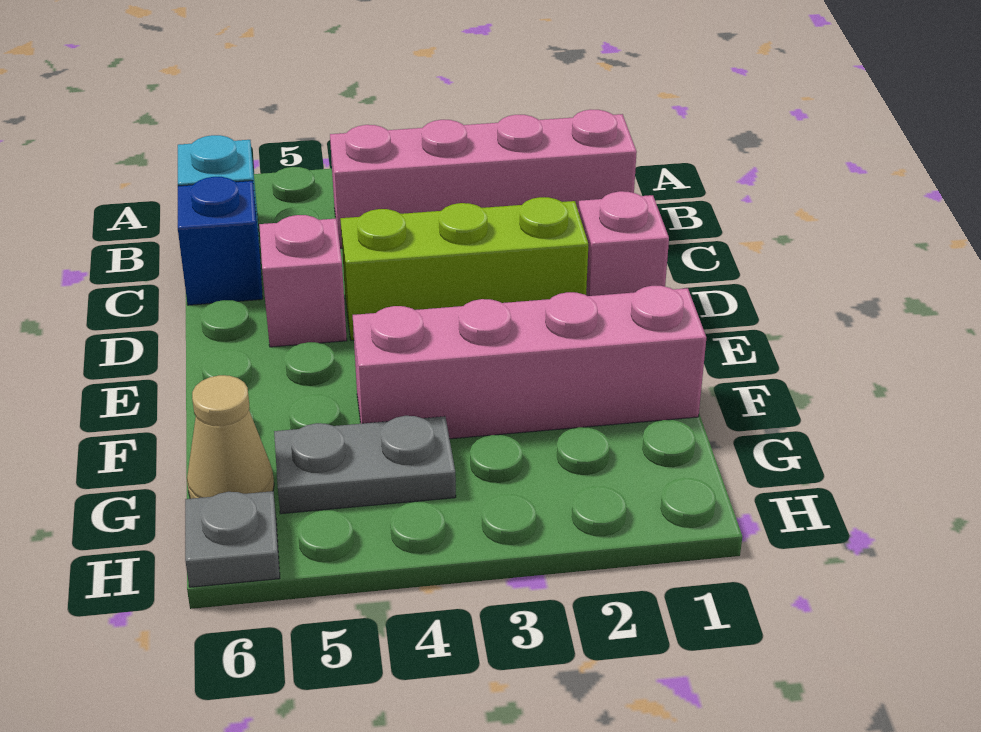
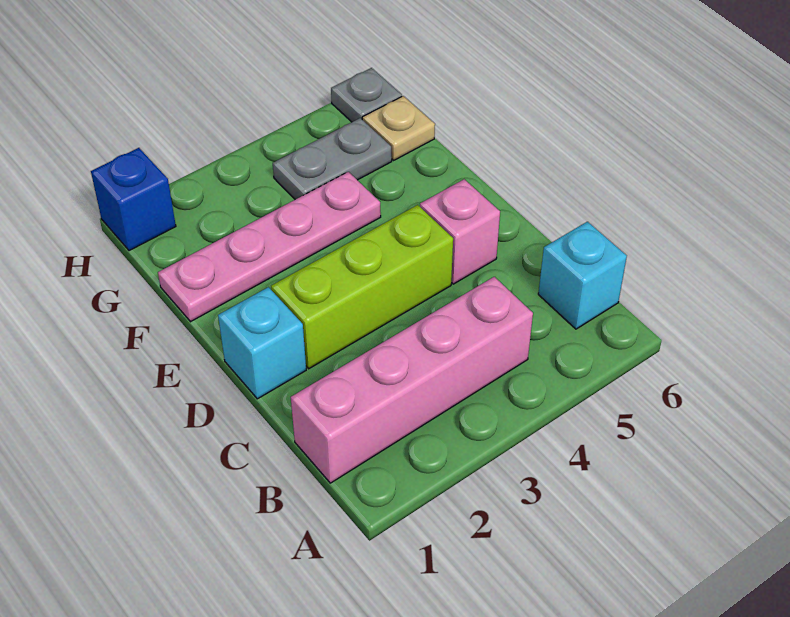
blue 1x1 brick [178,177,263,305] -> blue 1x1 brick moved to [91,148,176,251]
pink 1x1 brick [578,191,669,296] -> cyan 1x1 brick [218,287,306,399]
pink 1x4 brick [353,286,706,439] -> pink 1x4 plate [158,172,381,322]
tan 1x1 cone [187,375,274,499] -> tan 1x1 plate [362,96,435,160]

